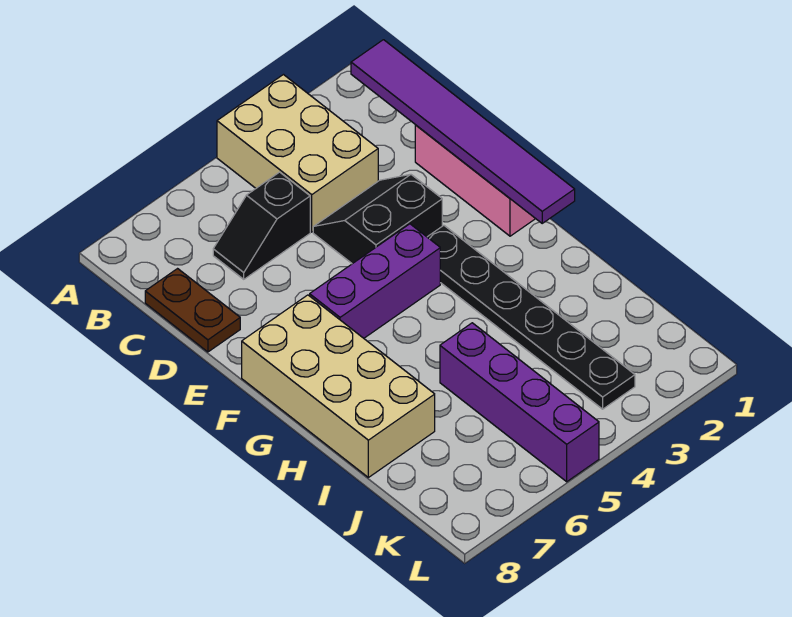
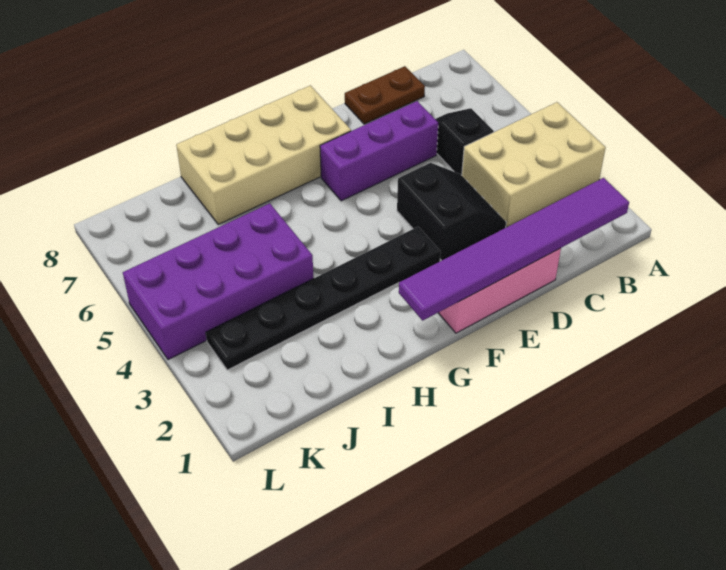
purple 1x3 brick [310,224,440,338] -> purple 1x3 brick turned to [320,101,438,201]
purple 1x4 brick [440,323,599,482] -> purple 2x4 brick [123,203,314,360]

